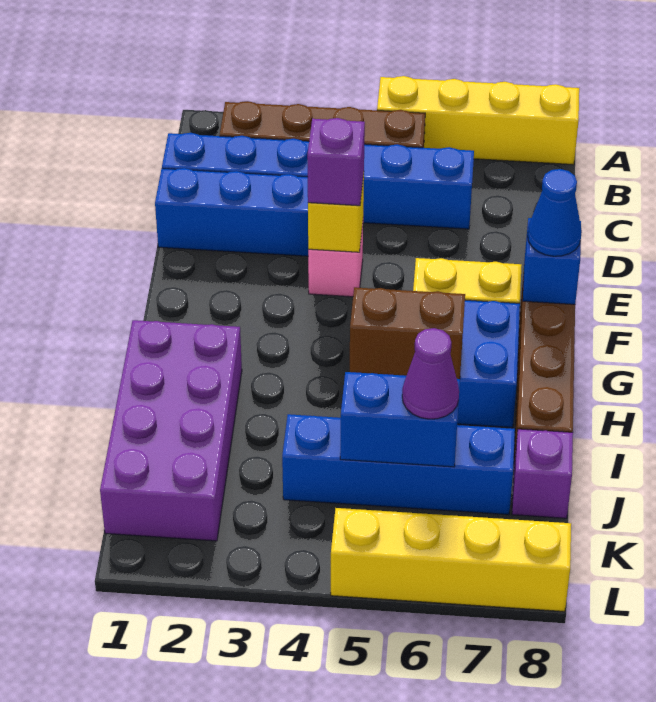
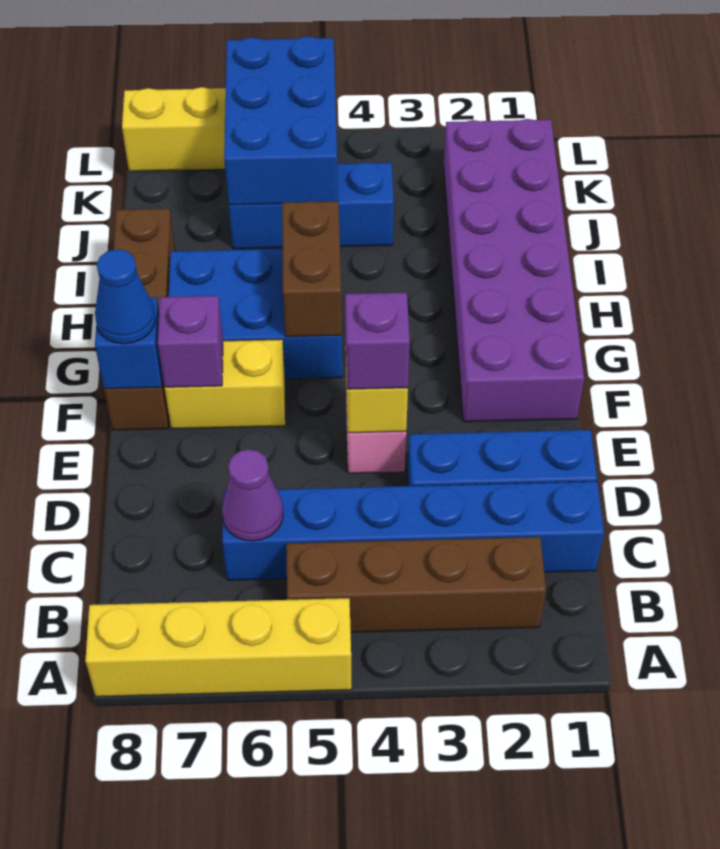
purple 2x4 brick [100,320,242,541] -> purple 2x6 brick [444,119,584,422]
brown 1x2 brick [350,287,465,379] -> brown 1x2 brick turned to [282,201,342,337]
blue 1x4 brick [282,414,515,515] -> blue 1x3 brick [229,162,394,249]
blue 1x2 brick [340,372,460,467] -> blue 2x3 brick [224,36,338,205]
purple 1x1 cone [402,328,459,419] -> purple 1x1 cone moved to [222,449,283,541]
purple 1x1 brick [512,429,573,518] -> purple 1x1 brick moved to [158,296,223,387]

